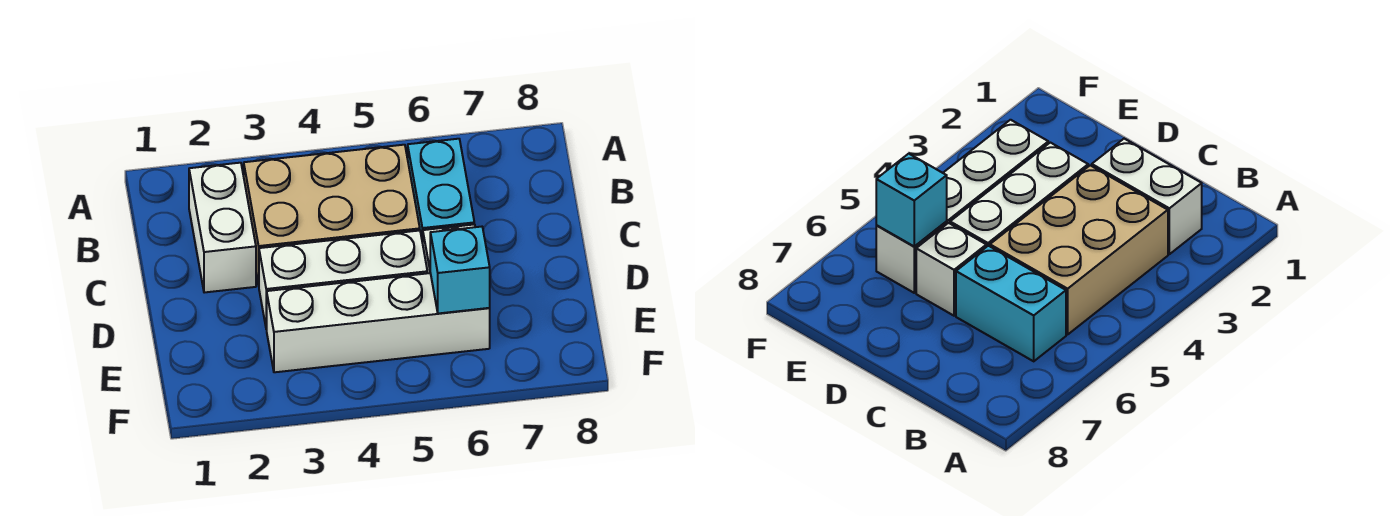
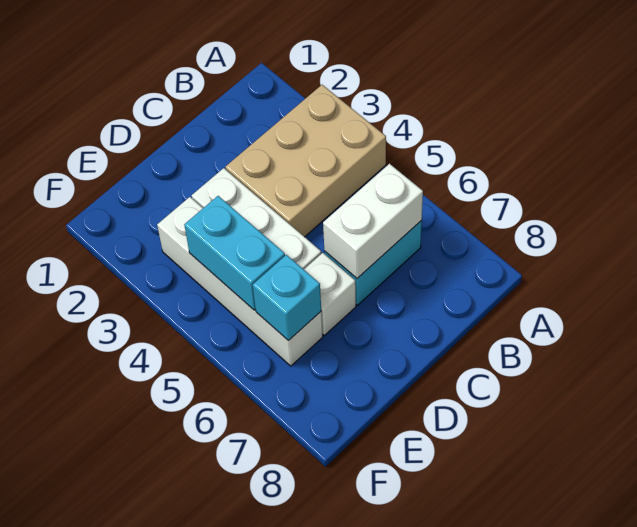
white 1x2 brick [189,163,256,293] -> white 1x2 brick moved to [323,164,423,278]
tan 2x3 brick [244,145,420,286] -> tan 2x3 brick turned to [225,85,386,237]
none -> cyan 1x2 brick [184,196,285,310]

